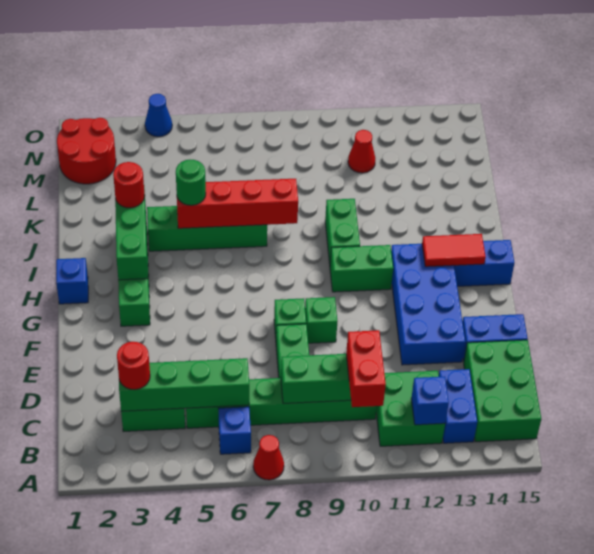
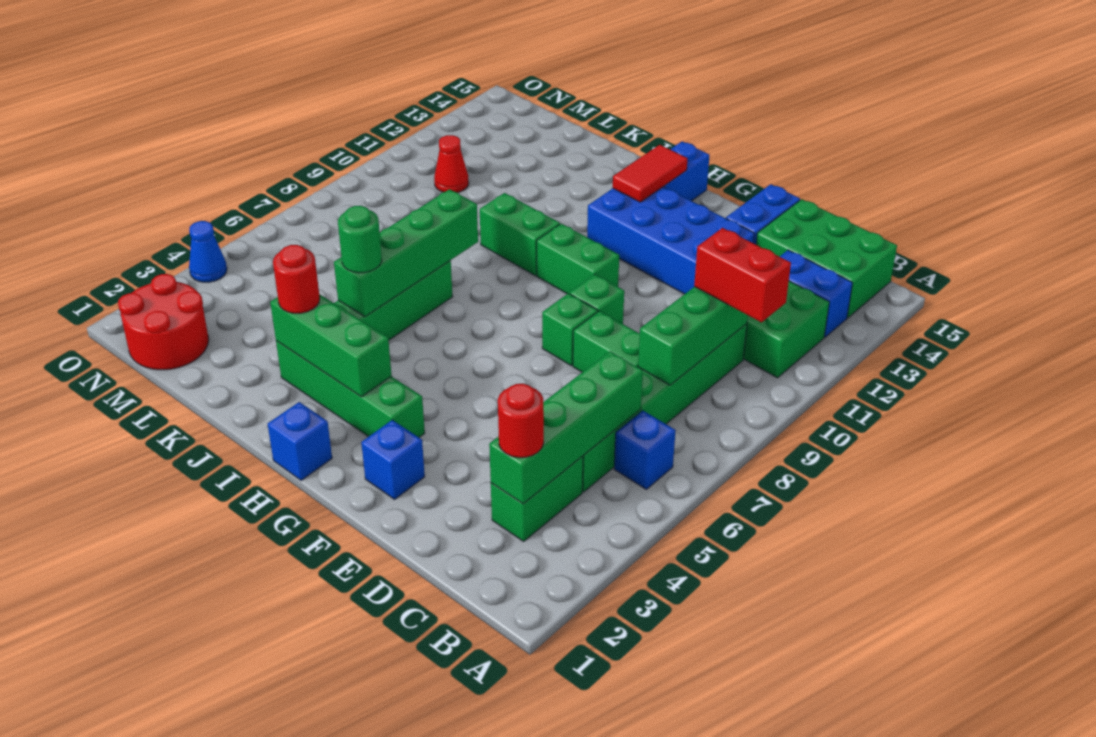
red 1x1 cone [253,435,284,480] -> none
blue 1x1 brick [411,376,449,425] -> blue 1x1 brick moved to [361,420,425,499]
green 1x2 brick [330,245,393,292] -> green 1x2 brick turned to [537,224,619,294]
red 1x4 brick [177,179,298,228] -> green 1x4 brick [334,189,478,317]

